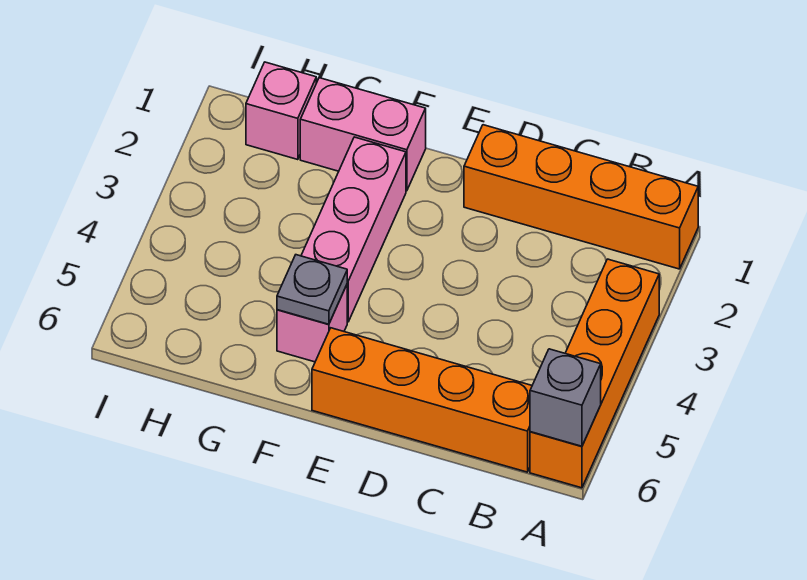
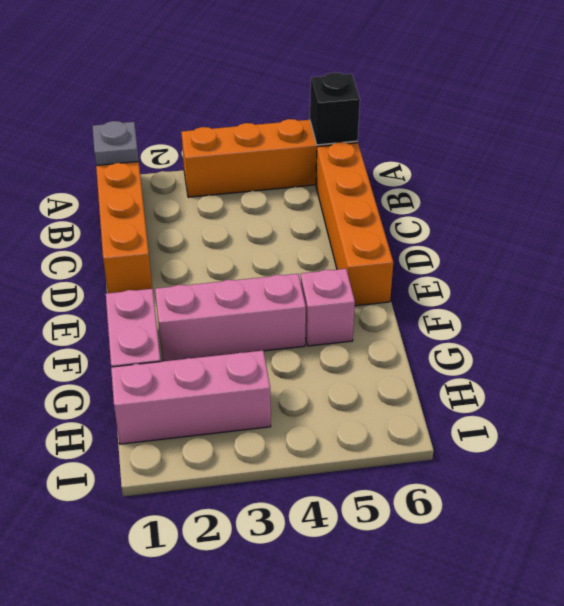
grey 1x1 brick [530,349,601,446] -> black 1x1 brick [310,72,360,145]
grey 1x1 plate [277,255,347,324] -> grey 1x1 plate moved to [92,121,139,165]
pink 1x1 brick [246,62,316,160] -> pink 1x3 brick [111,351,271,444]

